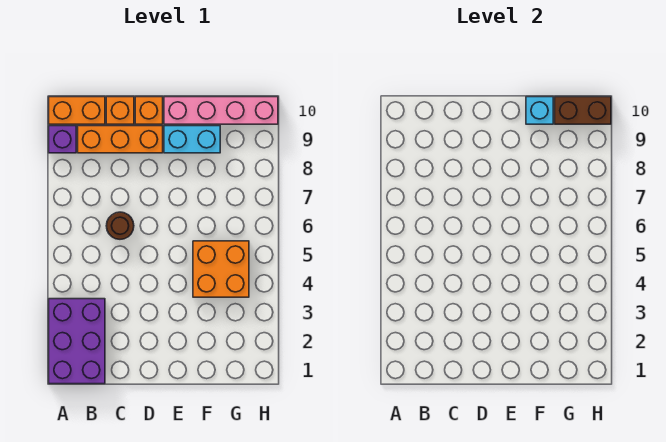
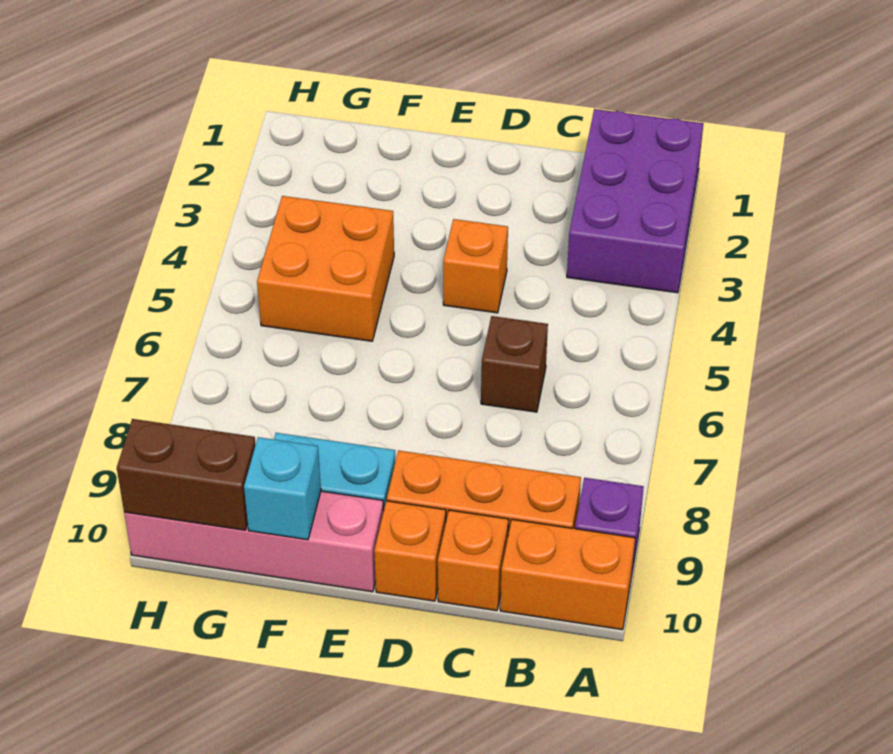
brown 1x1 round brick [106,212,134,239] -> brown 1x1 brick [481,316,548,412]
none -> orange 1x1 brick [443,219,508,313]

